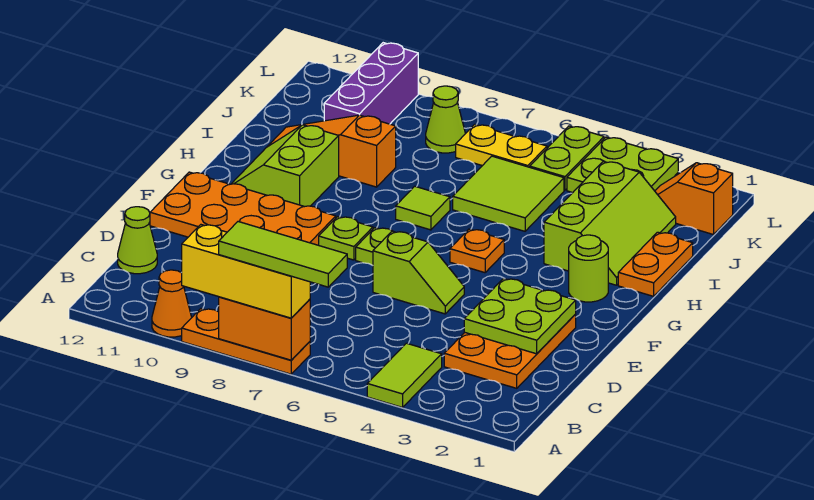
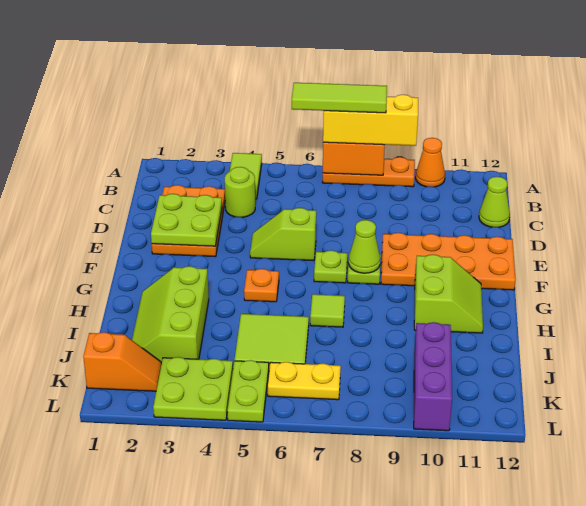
lime 1x1 round brick [569,235,608,302] -> lime 1x1 round brick moved to [225,167,255,217]
orange 1x2 plate [618,232,693,296] -> none
orange 1x3 slope [267,115,396,187] -> none
lime 1x1 cone [426,86,465,153] -> lime 1x1 cone moved to [348,220,381,273]

